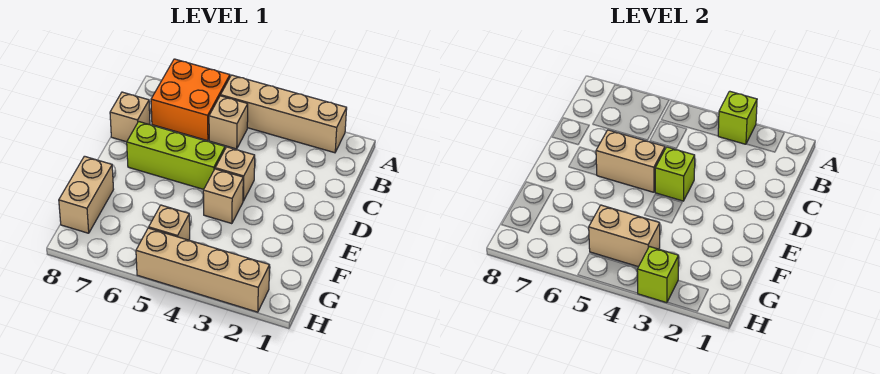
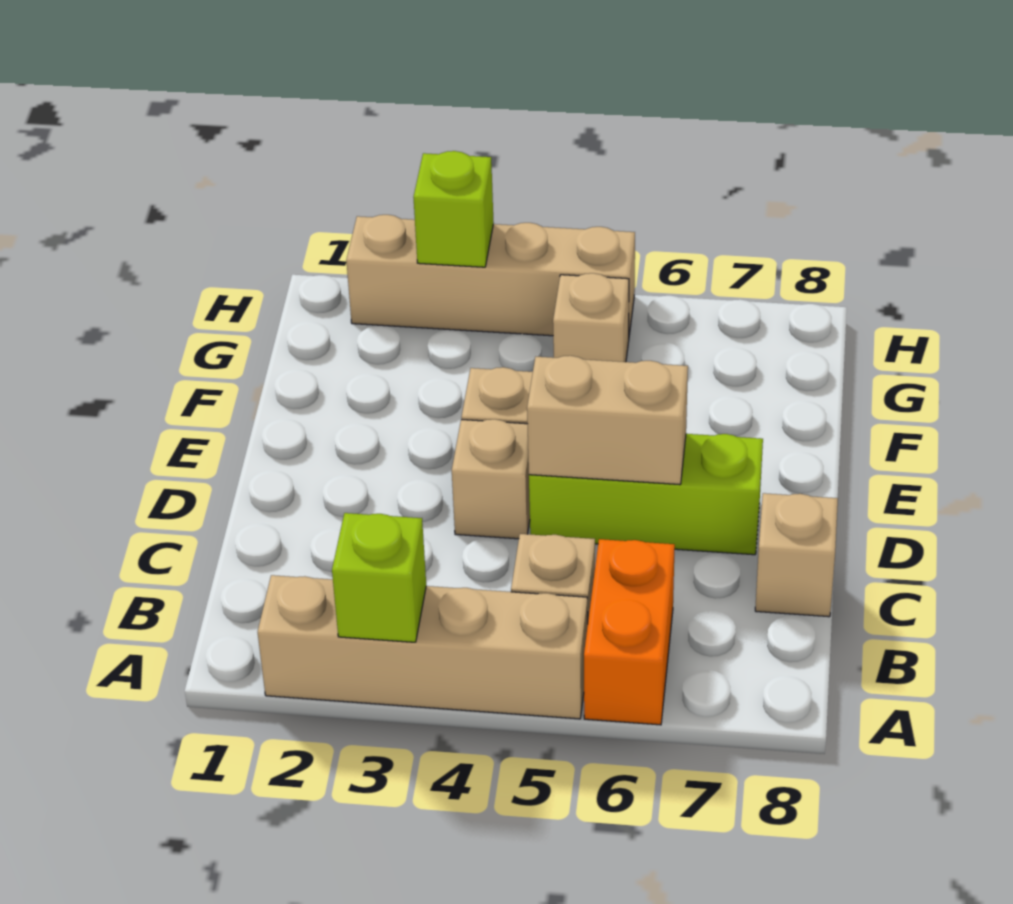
orange 2x2 brick [151,59,230,141] -> orange 1x2 brick [584,539,675,725]
lime 1x1 brick [655,147,695,201] -> none
tan 1x2 brick [59,156,114,233] -> none
tan 1x2 brick [589,205,660,267] -> none

